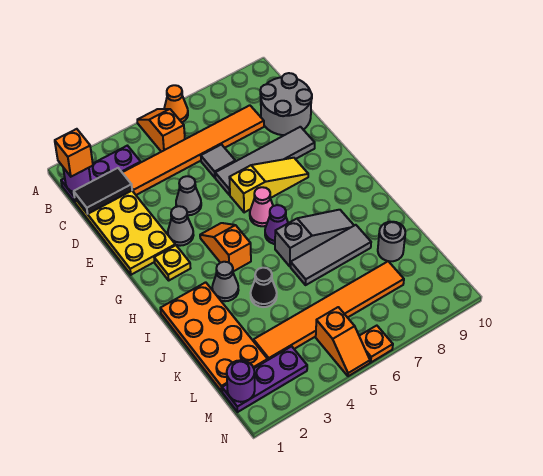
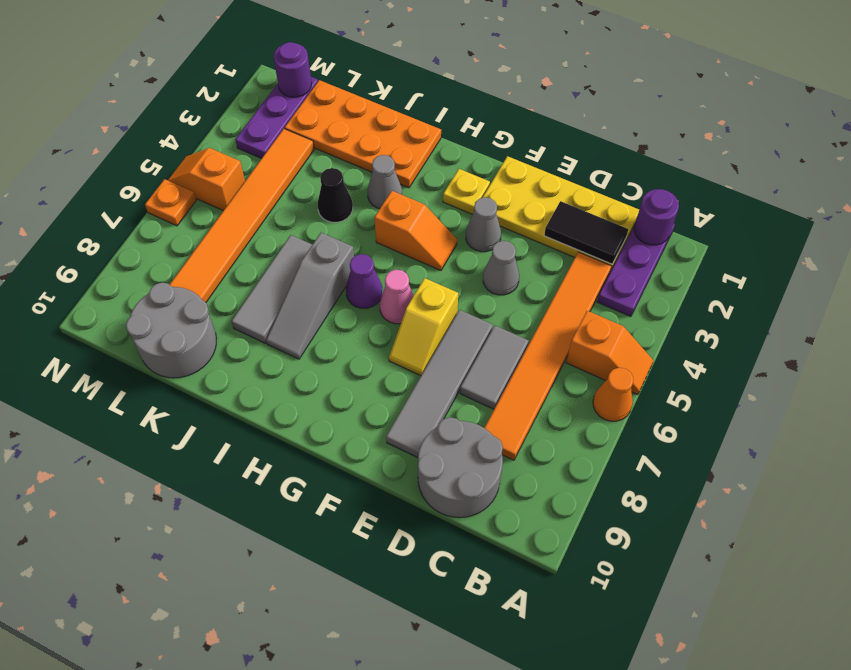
orange 1x1 brick [55,129,93,177] -> none
black 1x2 tile [74,168,132,214] -> black 1x2 tile turned to [544,201,628,264]
grey 1x1 tile [201,145,235,177] -> grey 1x2 tile [460,326,529,409]
yellow 1x3 slope [229,158,308,213] -> yellow 1x2 slope [389,278,458,376]
grey 1x1 round brick [378,222,405,261] -> grey 2x2 round brick [126,283,217,378]

